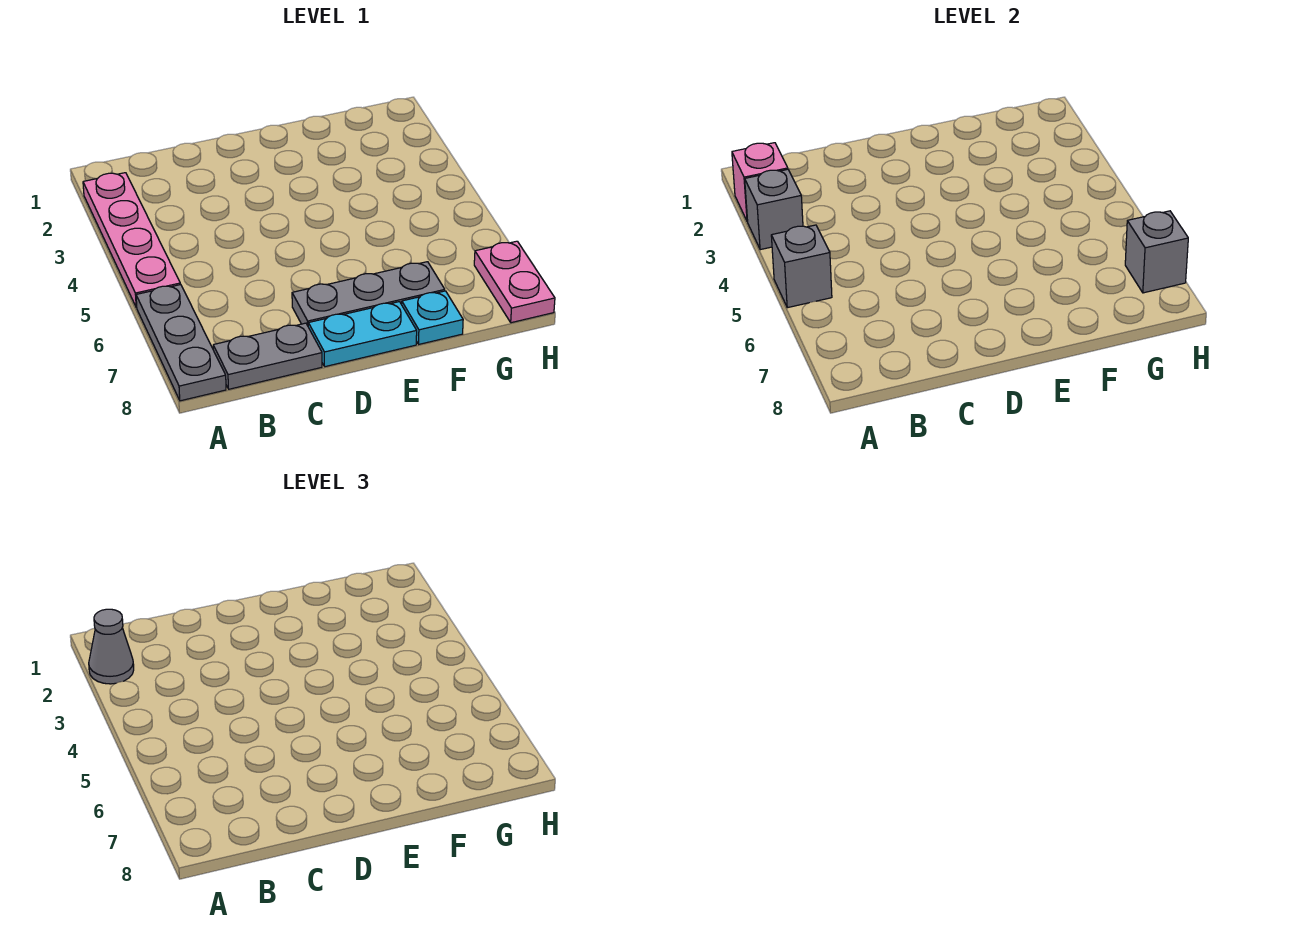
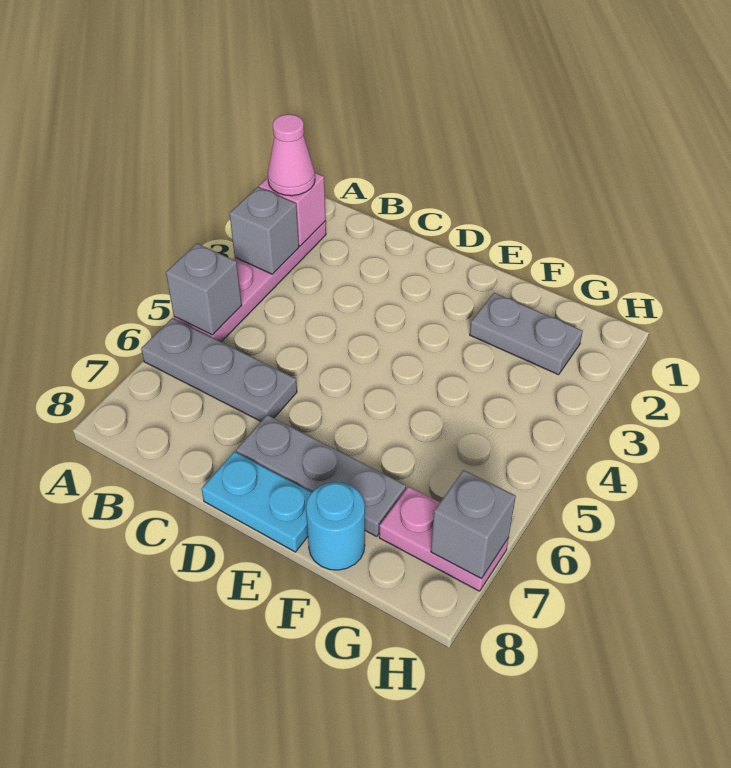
grey 1x1 cone [89,609,134,684] -> pink 1x1 cone [268,114,315,196]
grey 1x3 plate [136,284,226,401] -> grey 1x3 plate turned to [141,318,297,421]
grey 1x2 plate [213,323,322,389] -> grey 1x2 plate moved to [470,293,583,375]
cyan 1x1 plate [402,291,463,344] -> cyan 1x1 round brick [306,482,365,570]
pink 1x2 plate [474,241,555,323] -> pink 1x2 plate turned to [379,487,508,591]

